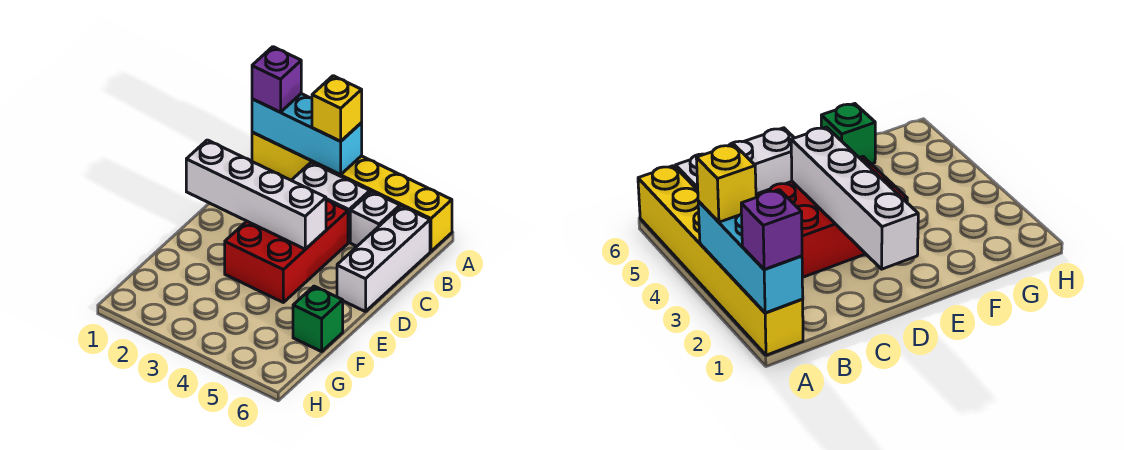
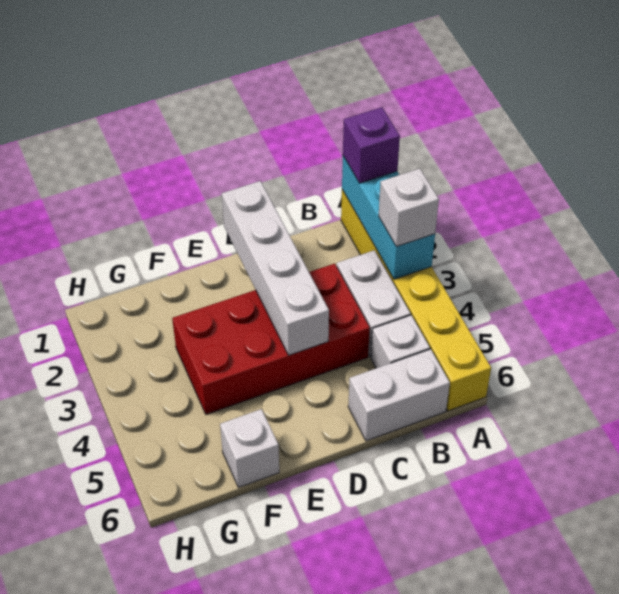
yellow 1x1 brick [312,76,362,141] -> white 1x1 brick [379,169,439,247]
white 1x3 brick [337,206,430,312] -> white 1x2 brick [348,349,450,441]
red 2x3 brick [225,200,348,302] -> red 2x4 brick [172,264,370,415]
green 1x1 brick [293,286,343,352] -> white 1x1 brick [220,409,279,488]

